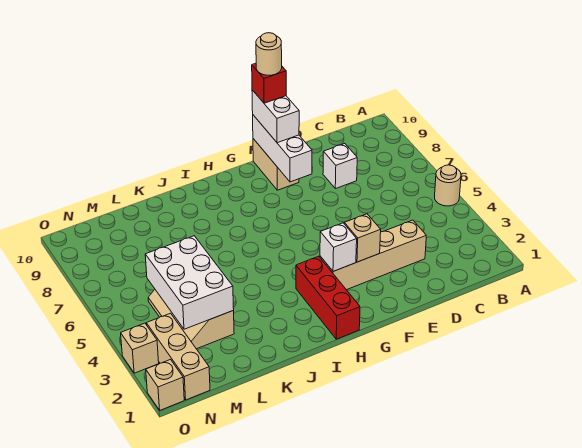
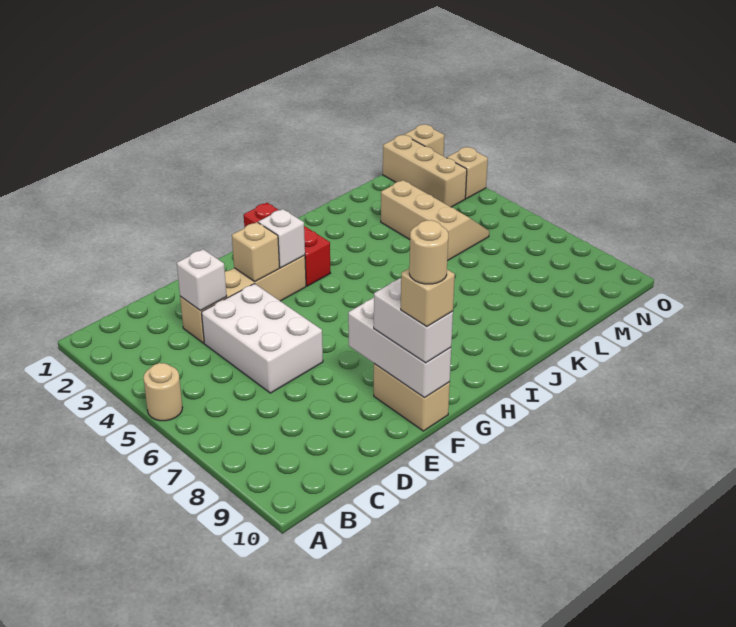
white 1x1 brick [323,144,357,189] -> white 1x1 brick moved to [177,249,227,311]
red 1x1 brick [252,63,286,103] -> tan 1x1 brick [401,269,455,327]
white 2x3 brick [145,236,234,329] -> white 2x3 brick moved to [202,284,323,393]

